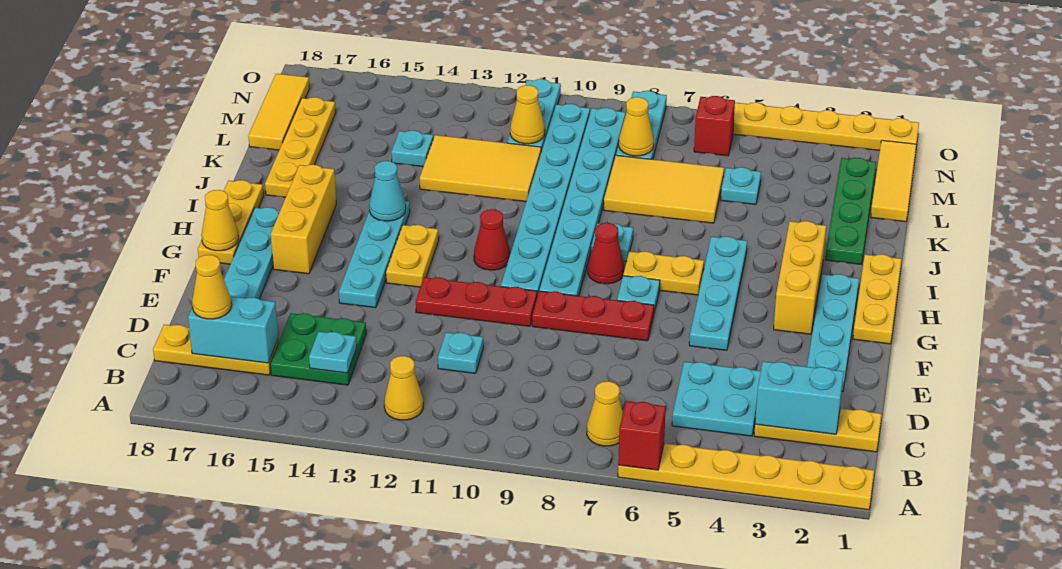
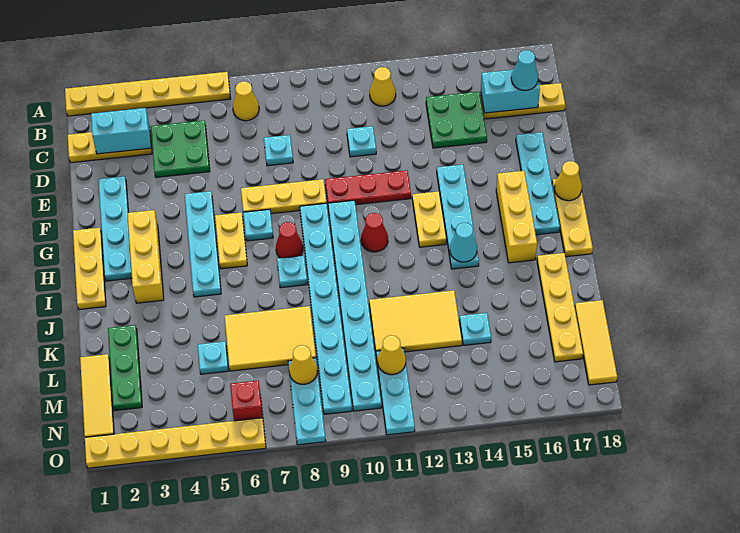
red 1x1 brick [618,401,666,470] -> none
cyan 2x2 plate [672,362,761,436] -> green 2x2 plate [151,120,210,177]
cyan 1x1 plate [309,332,357,373] -> cyan 1x1 plate moved to [264,135,293,166]
yellow 1x1 cone [192,255,232,319] -> cyan 1x1 cone [511,50,538,90]
red 1x3 plate [532,291,654,341] -> yellow 1x3 plate [241,179,327,214]
yellow 1x2 plate [623,251,704,295] -> yellow 1x2 plate turned to [215,212,247,269]
green 1x4 plate [825,158,876,265] -> green 1x3 plate [108,325,142,411]

